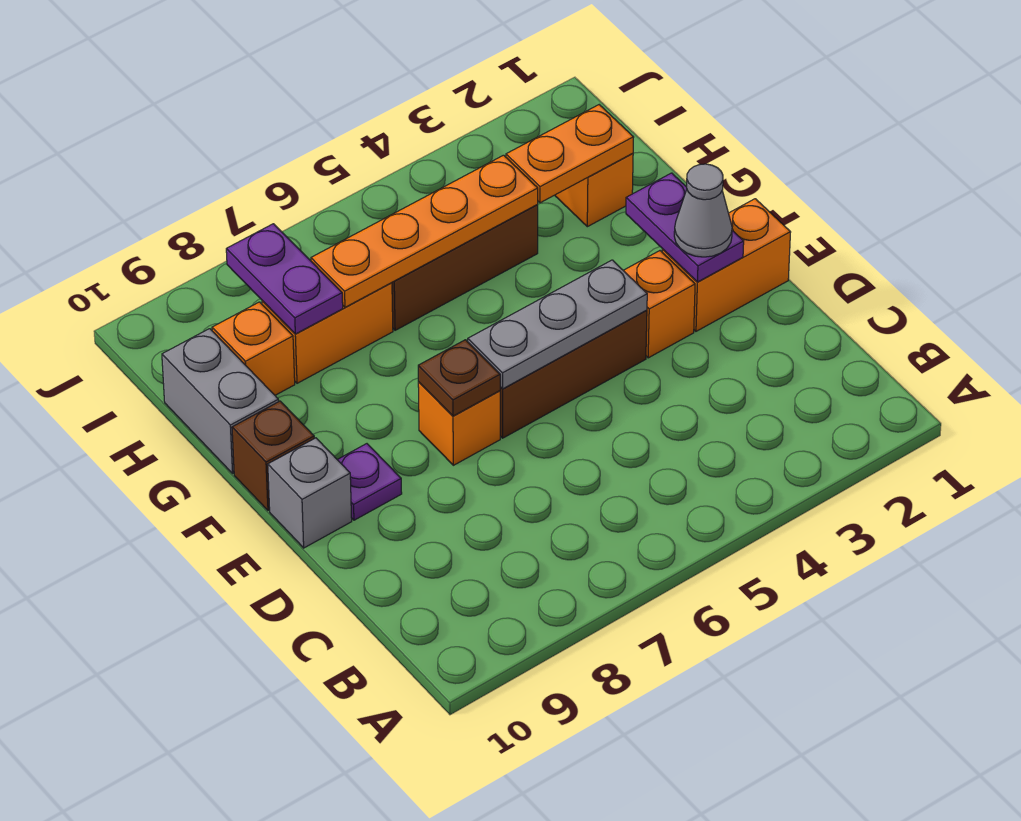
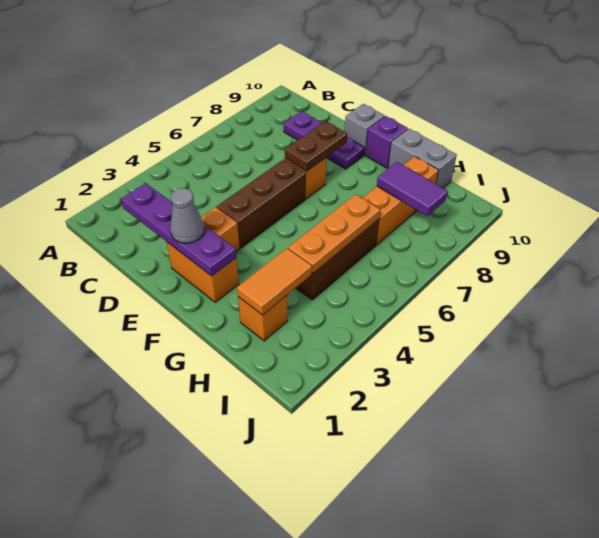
orange 1x2 brick [662,199,791,331] -> orange 1x2 brick turned to [166,242,239,302]
purple 1x2 plate [626,173,744,282] -> purple 1x4 plate [121,183,236,276]
grey 1x3 plate [468,260,647,389] -> none
brown 1x1 plate [418,340,500,416] -> brown 1x2 plate [285,121,347,172]
purple 1x1 plate [337,444,402,520] -> purple 1x3 plate [284,111,364,169]
brown 1x1 brick [232,401,314,511] -> purple 1x1 brick [366,116,408,168]
orange 1x2 plate [506,105,634,203] -> orange 1x2 tile [237,248,312,315]
orange 1x4 plate [311,155,538,307] -> orange 1x3 plate [288,194,380,273]
purple 1x2 plate [226,224,343,334] -> purple 1x2 tile [377,162,448,216]

